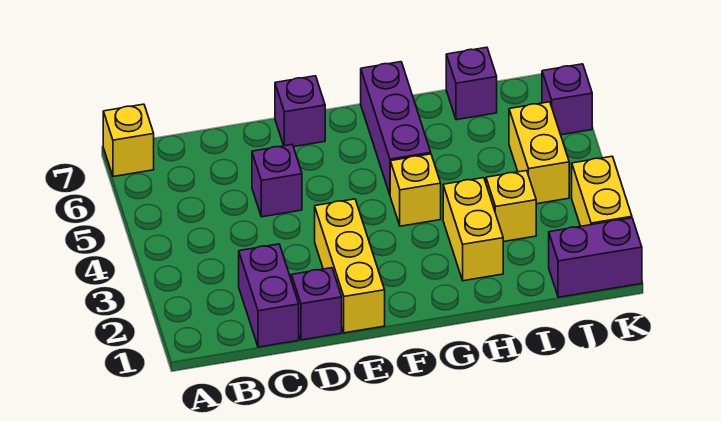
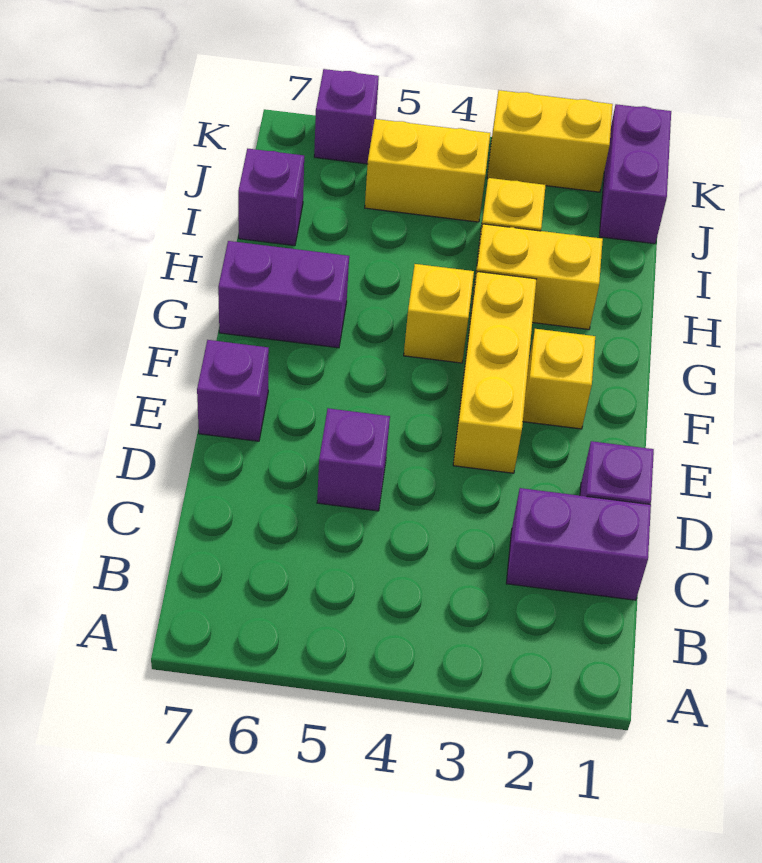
yellow 1x1 brick [103,104,154,177] -> yellow 1x1 brick moved to [523,329,595,429]
yellow 1x3 brick [315,199,385,333] -> yellow 1x3 brick turned to [453,272,536,473]
purple 1x3 brick [361,62,431,194] -> purple 1x2 brick [218,241,349,348]

